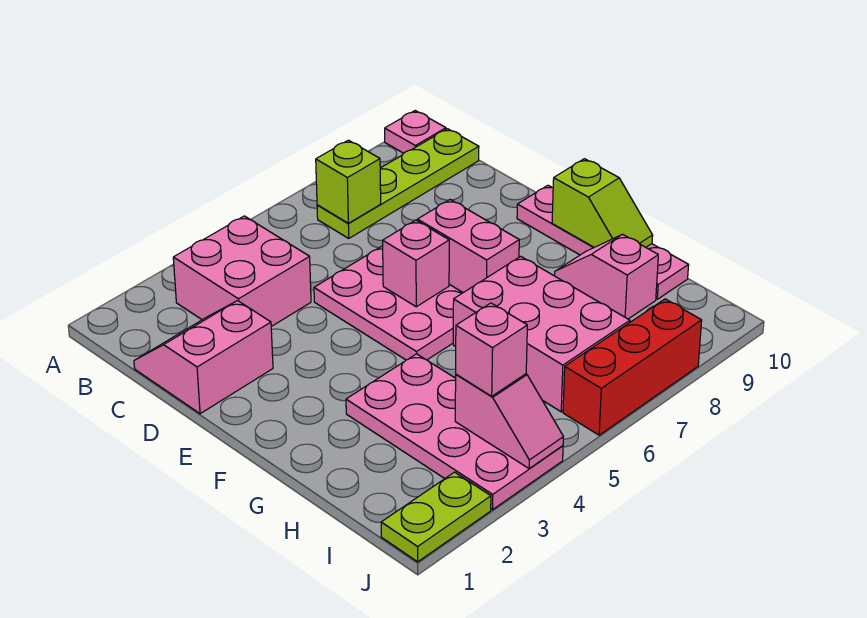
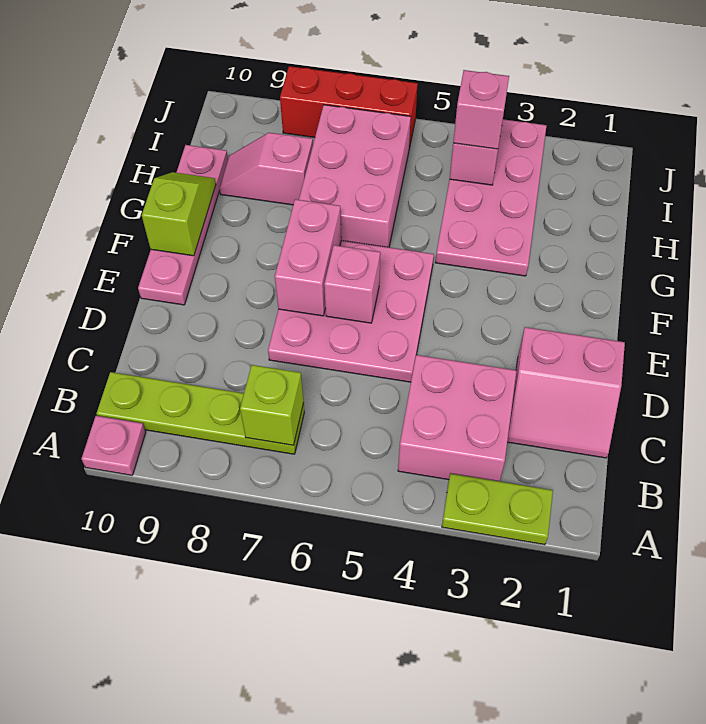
pink 1x2 slope [554,234,658,319] -> pink 1x2 slope turned to [219,133,313,205]
lime 1x2 plate [381,472,491,562] -> lime 1x2 plate moved to [442,473,553,545]

